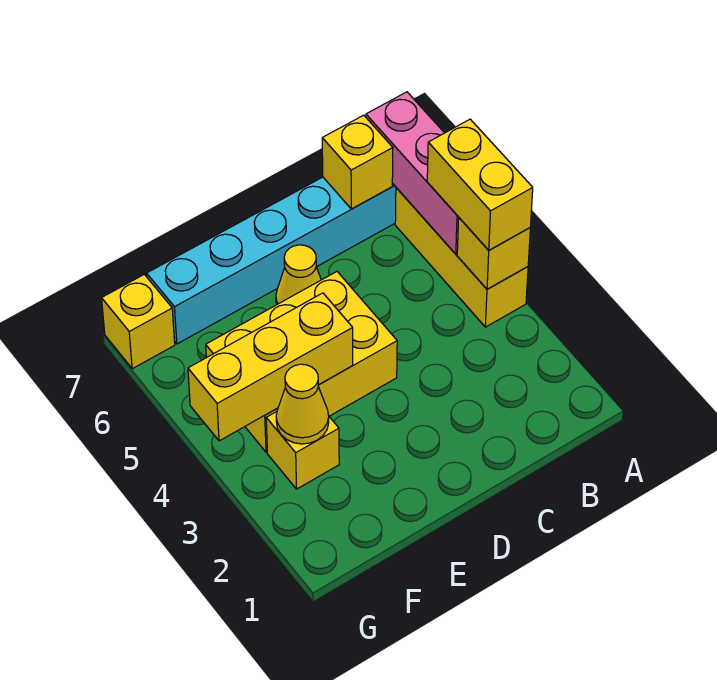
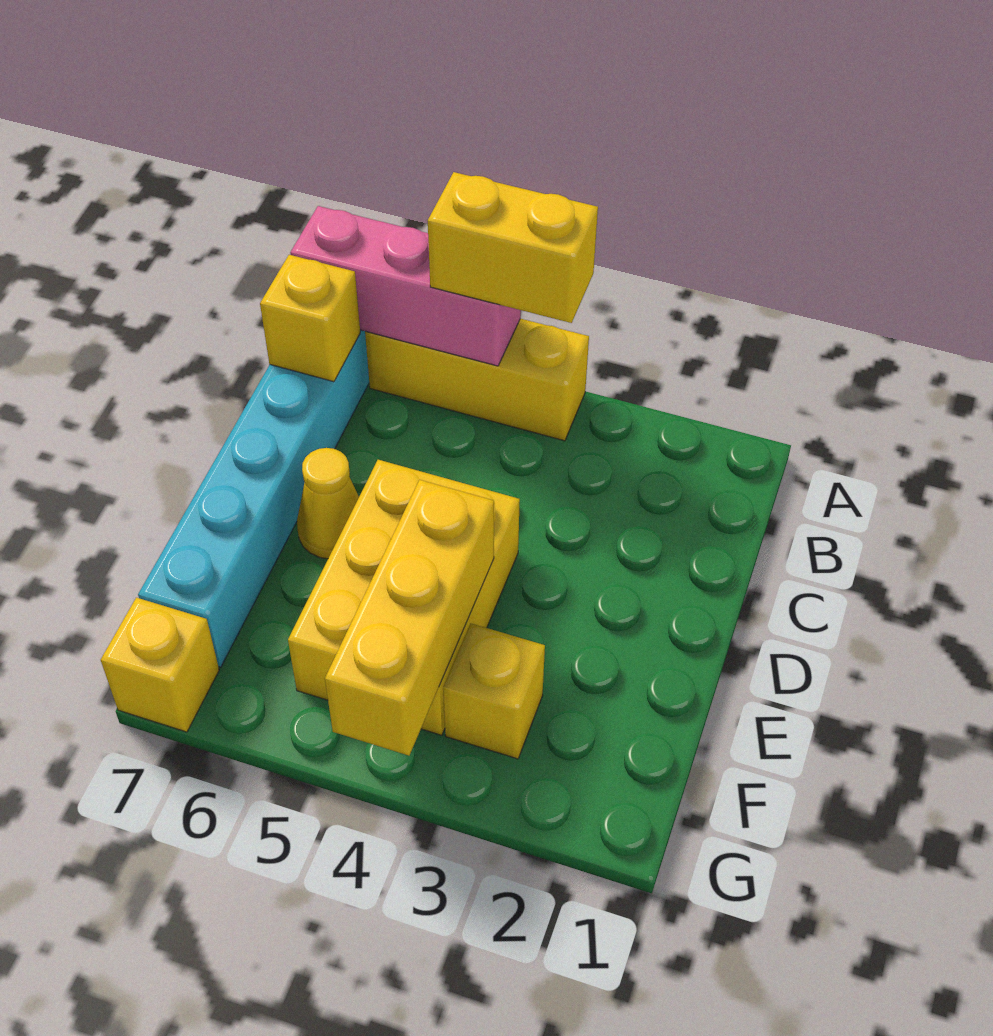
yellow 1x1 brick [457,218,530,289] -> none
yellow 1x1 cone [276,364,329,444] -> none

